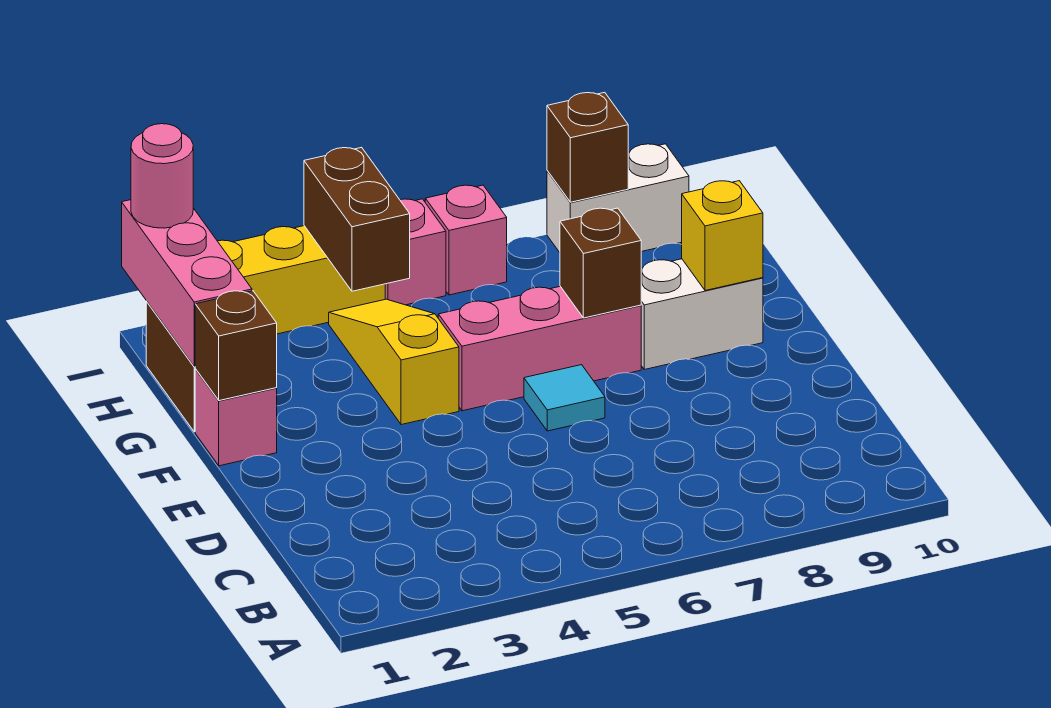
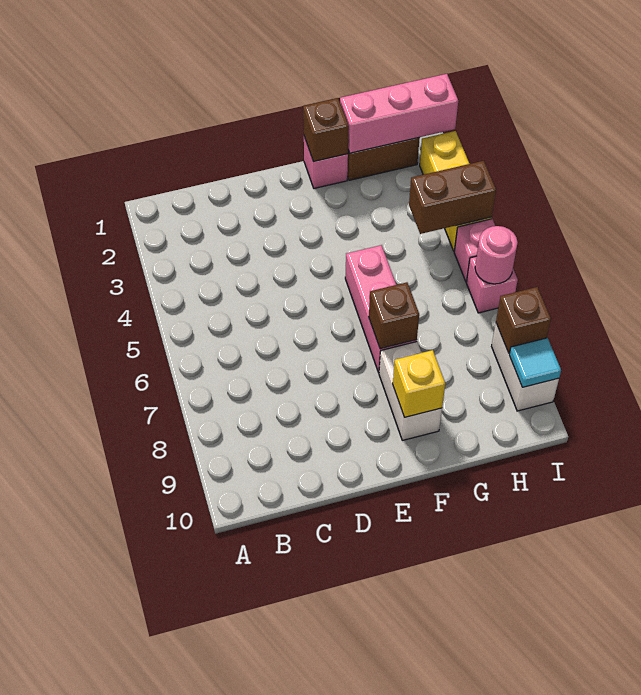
cyan 1x1 tile [524,365,605,431] -> cyan 1x1 tile moved to [509,338,561,387]
yellow 1x3 slope [329,299,459,425] -> none
pink 1x1 round brick [131,124,193,228] -> pink 1x1 round brick moved to [475,226,518,284]

